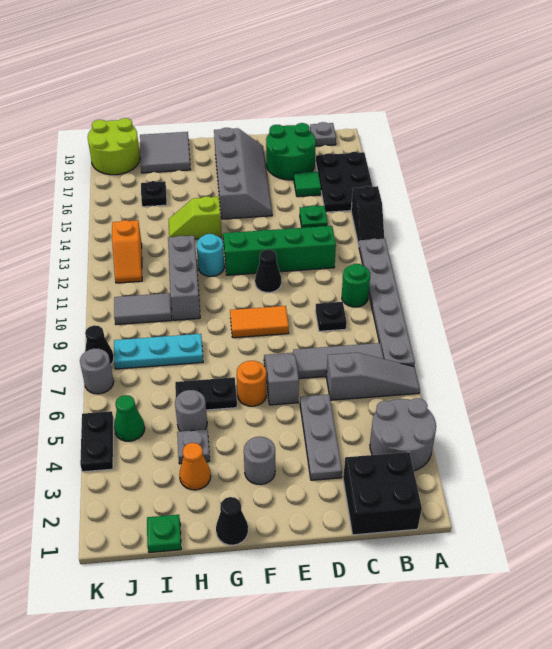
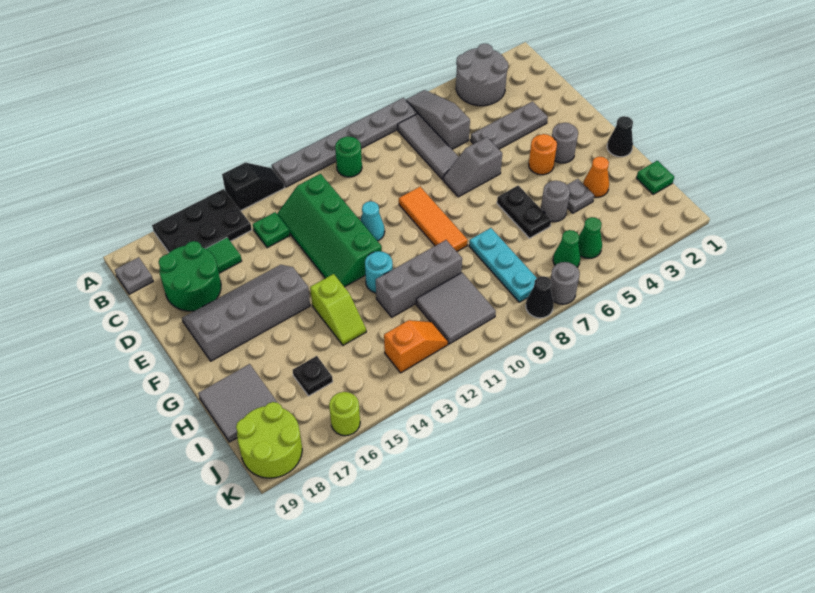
black 2x2 brick [343,452,422,535] -> none
black 1x1 plate [315,302,347,331] -> none
orange 1x2 tile [230,306,289,338] -> orange 1x3 tile [399,187,468,251]
black 1x1 cone [255,249,281,293] -> cyan 1x1 cone [360,201,385,241]
orange 1x1 round brick [237,361,266,406] -> orange 1x1 round brick moved to [529,134,557,175]
grey 1x2 tile [114,293,172,325] -> grey 2x2 tile [416,273,496,344]
none -> green 1x1 cone [553,230,580,267]
black 1x2 plate [80,411,113,472] -> none
none -> lime 1x1 round brick [329,392,360,436]

